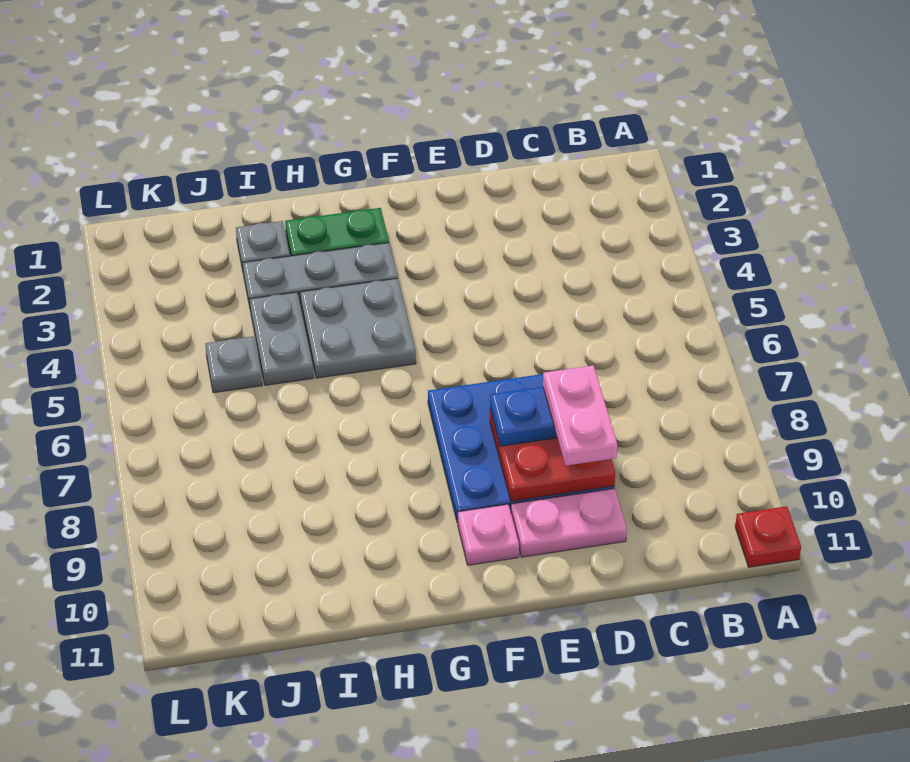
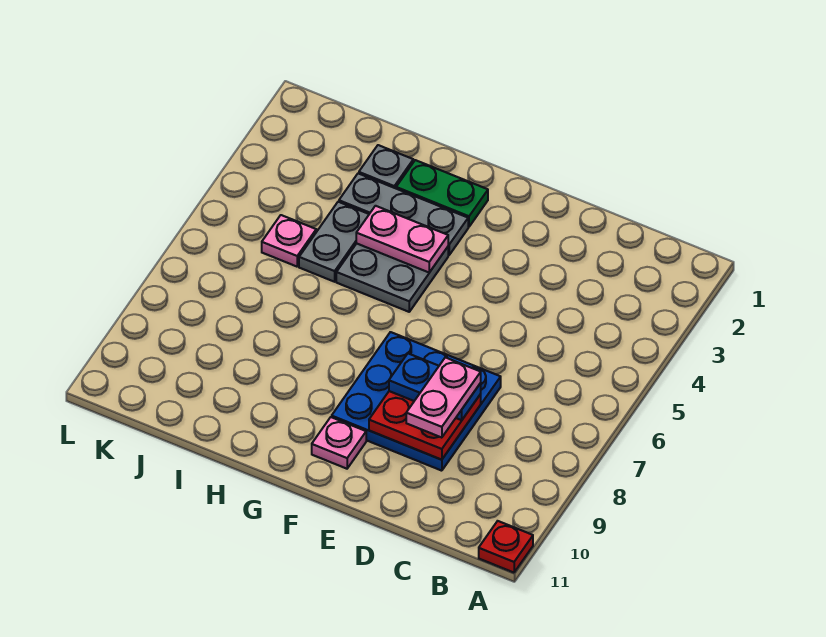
pink 1x2 plate [511,488,627,557] -> pink 1x2 plate moved to [356,206,448,272]
grey 1x1 plate [205,336,262,393] -> pink 1x1 plate [262,215,316,267]

